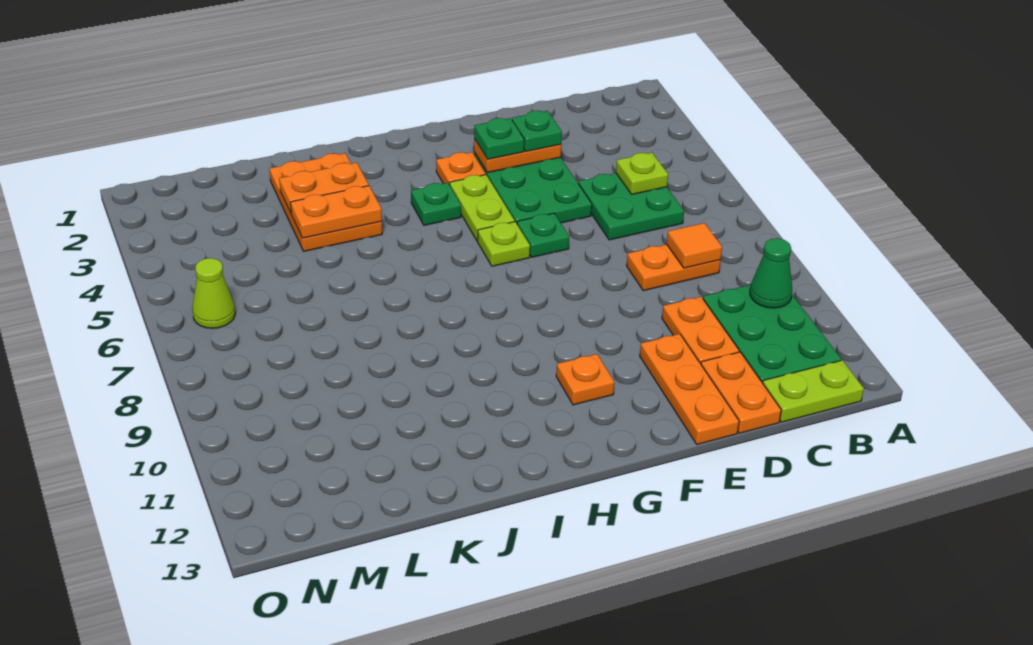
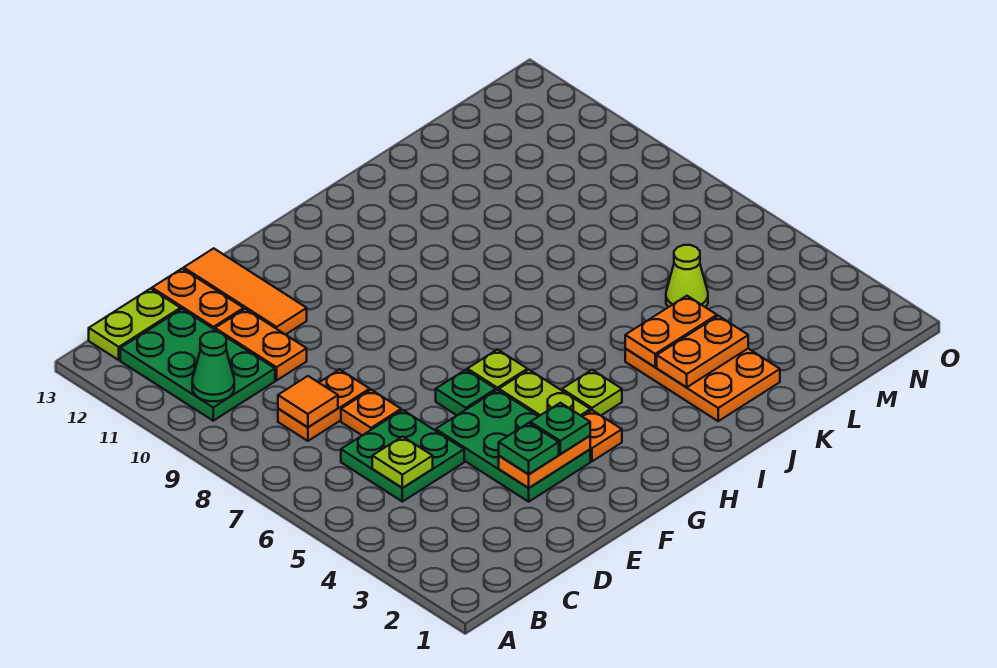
orange 1x3 plate [640,334,739,444] -> orange 1x3 tile [184,248,307,335]
orange 1x1 plate [556,354,614,405] -> orange 1x1 plate moved to [341,390,401,435]
green 1x1 plate [411,183,461,225] -> lime 1x1 plate [562,370,622,415]
lime 1x1 cone [192,258,235,328] -> lime 1x1 cone moved to [666,245,708,307]

